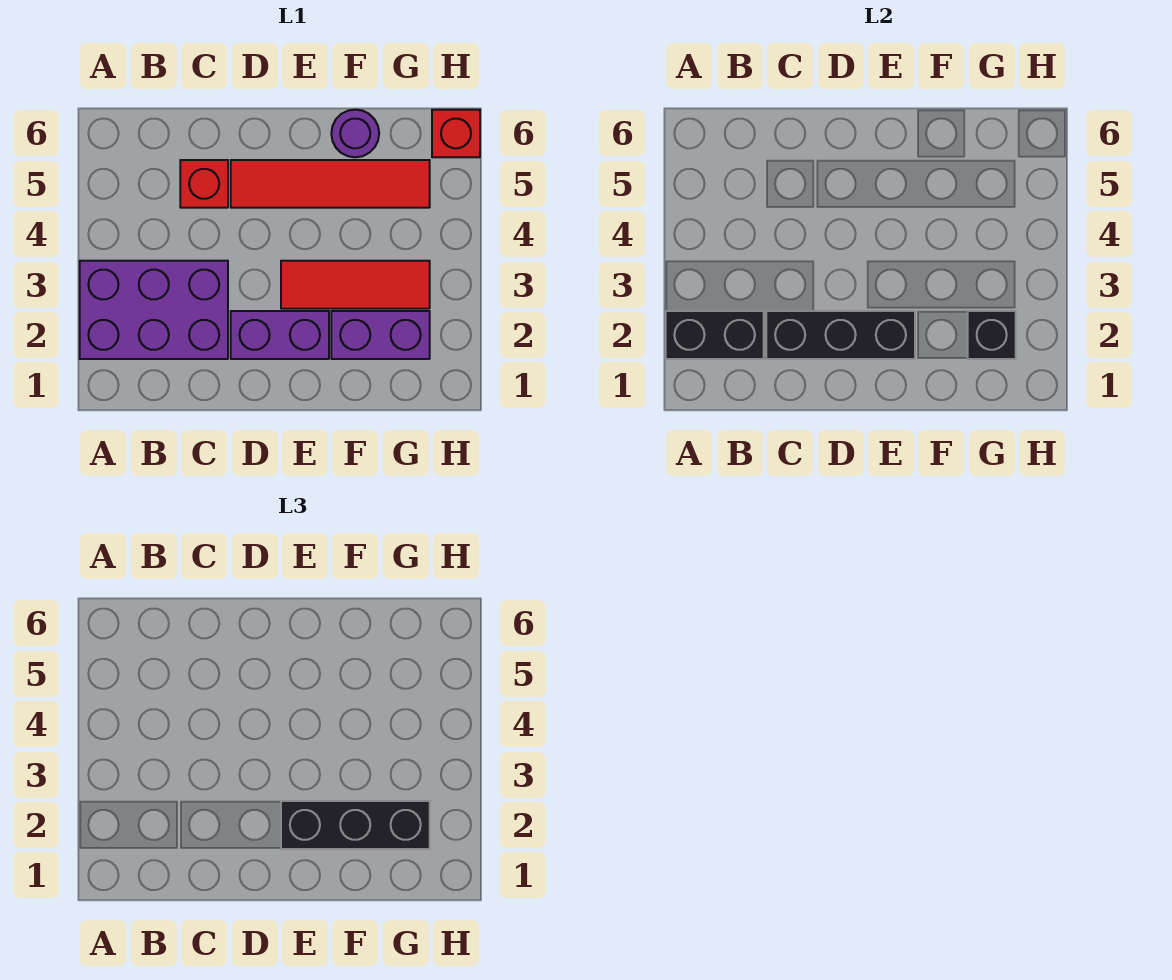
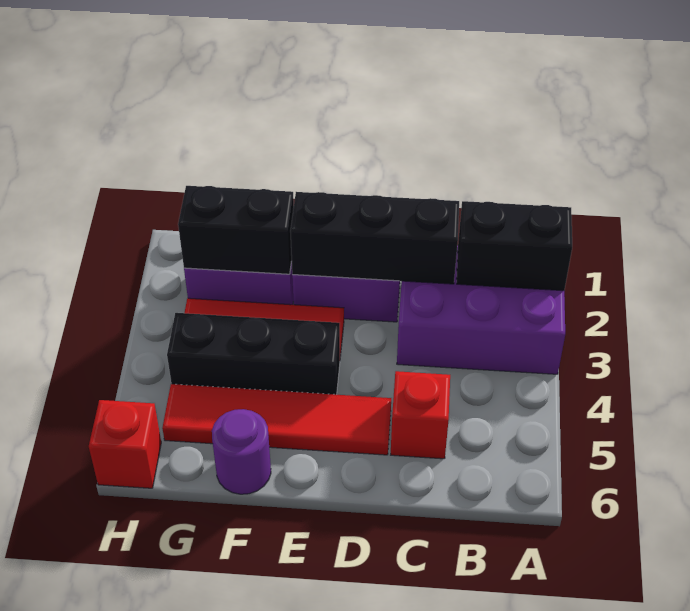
black 1x3 brick [281,801,430,849] -> black 1x3 brick moved to [167,313,340,395]
black 1x1 brick [968,311,1016,359] -> black 1x2 brick [178,186,294,274]

